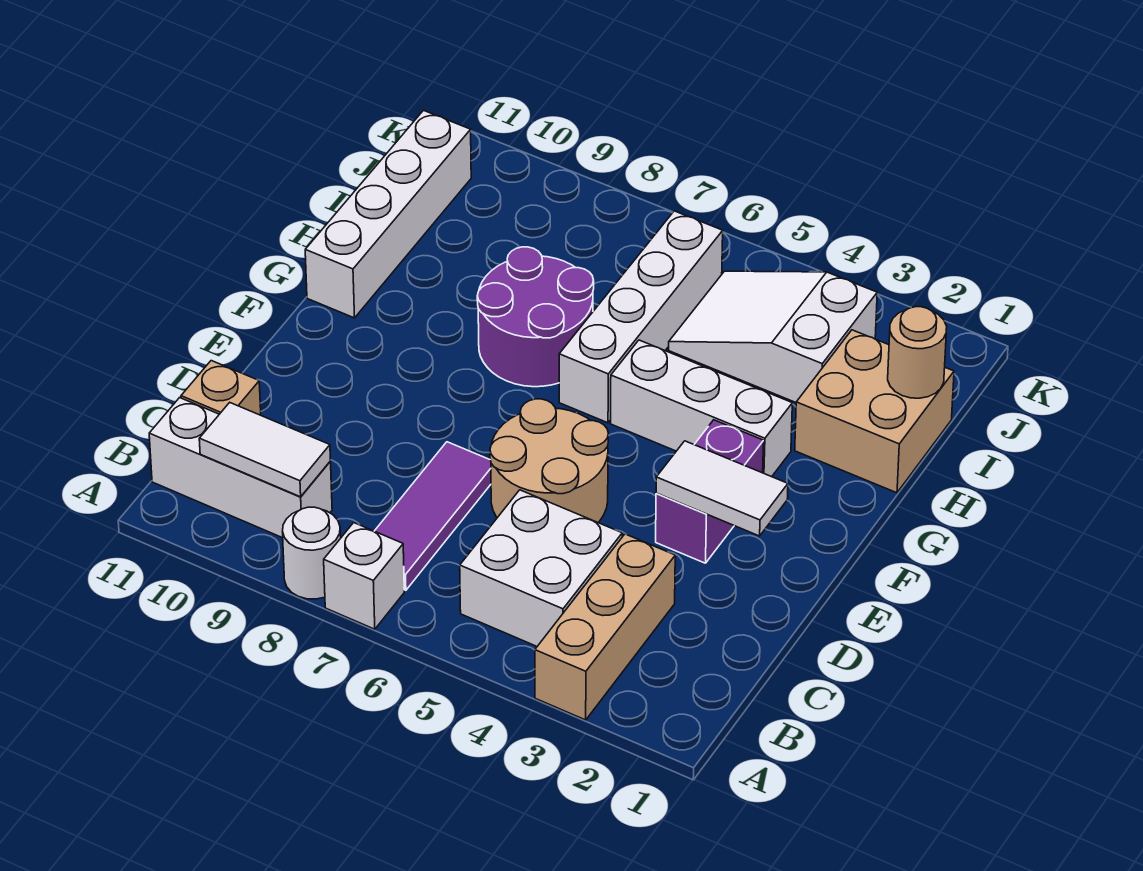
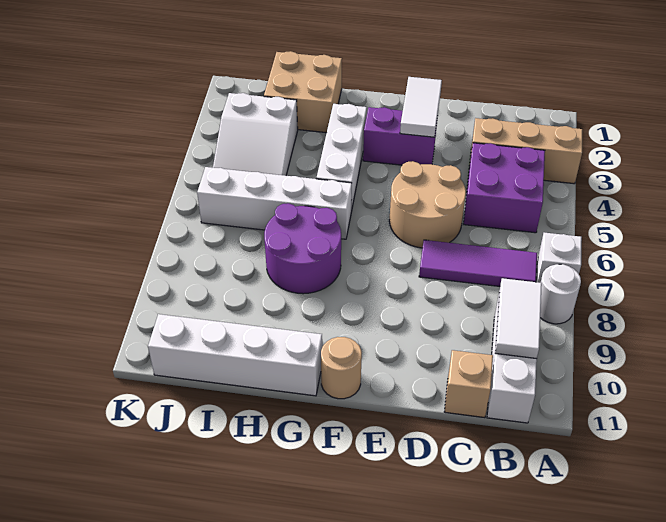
white 2x2 brick [460,490,622,646] -> purple 2x2 brick [464,143,545,233]
tan 1x1 round brick [888,307,947,398] -> tan 1x1 round brick moved to [321,337,362,399]

